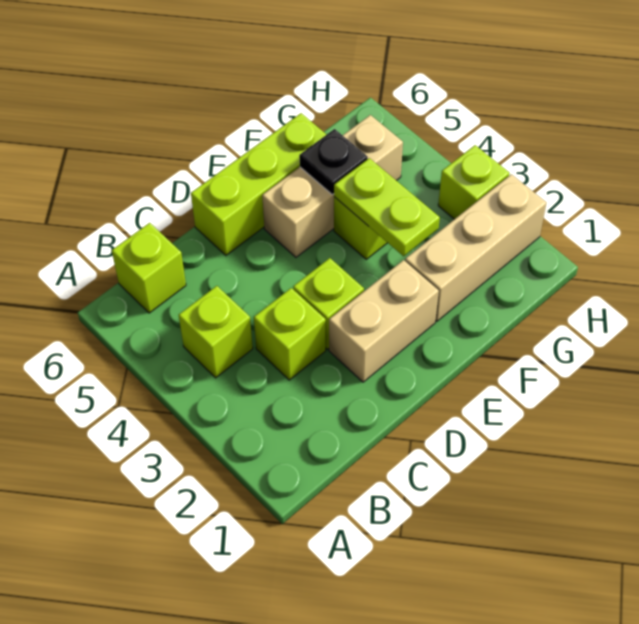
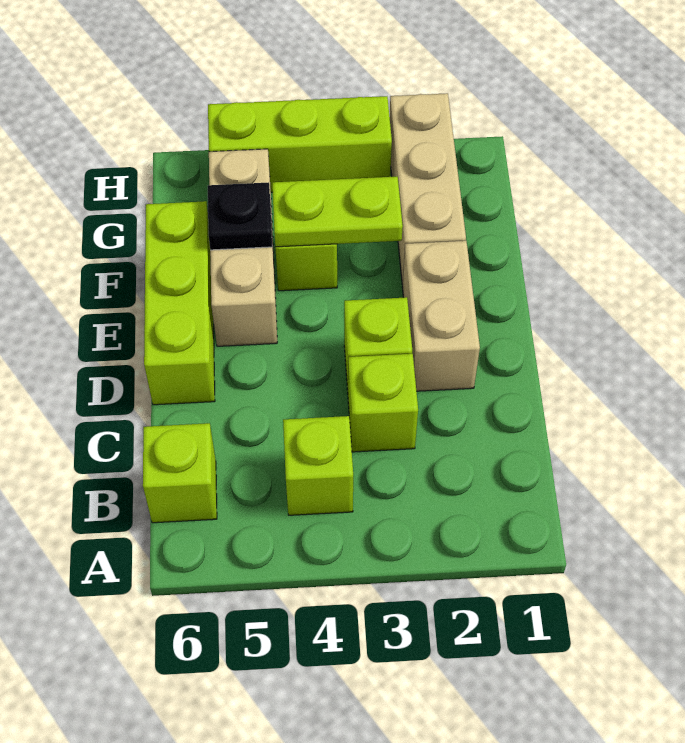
lime 1x1 brick [438,145,509,219] -> lime 1x3 brick [208,96,392,192]

